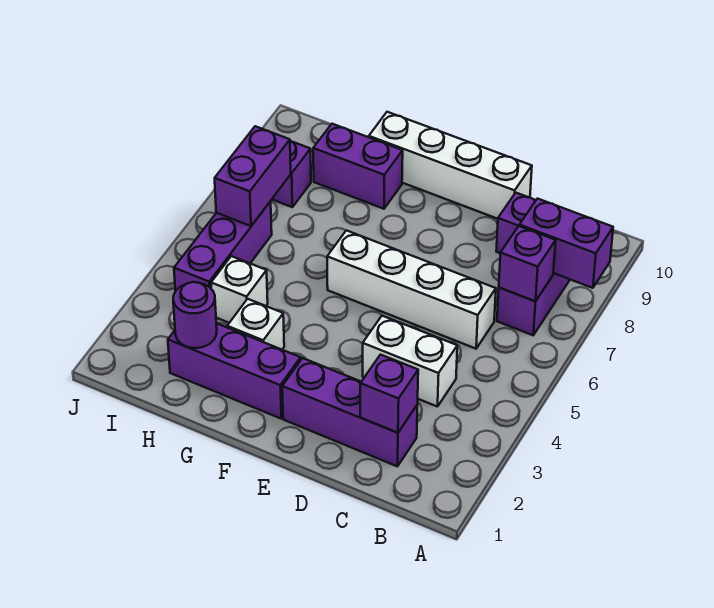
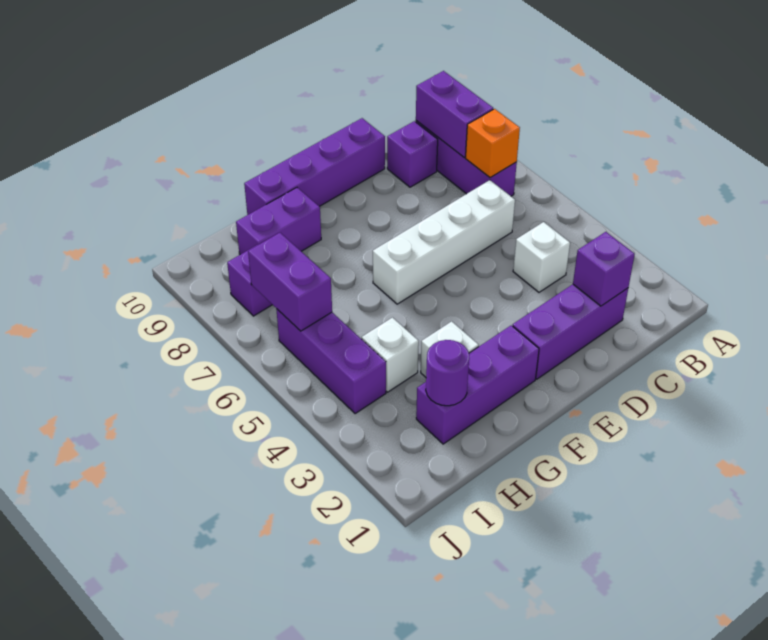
purple 1x2 brick [519,199,613,288] -> purple 1x2 brick turned to [416,71,493,157]
purple 1x1 brick [499,226,556,301] -> orange 1x1 brick [465,109,520,178]
white 1x2 brick [363,316,457,407] -> white 1x1 brick [513,222,570,292]
white 1x4 brick [369,112,532,219] -> purple 1x4 brick [244,118,385,215]

